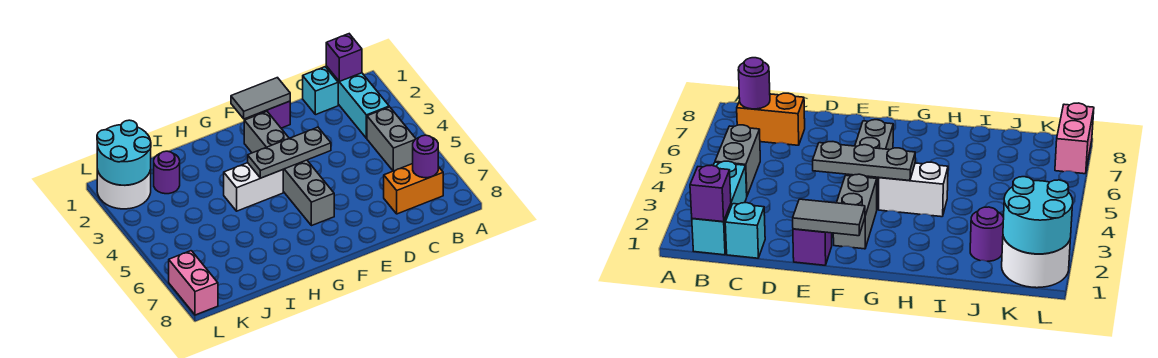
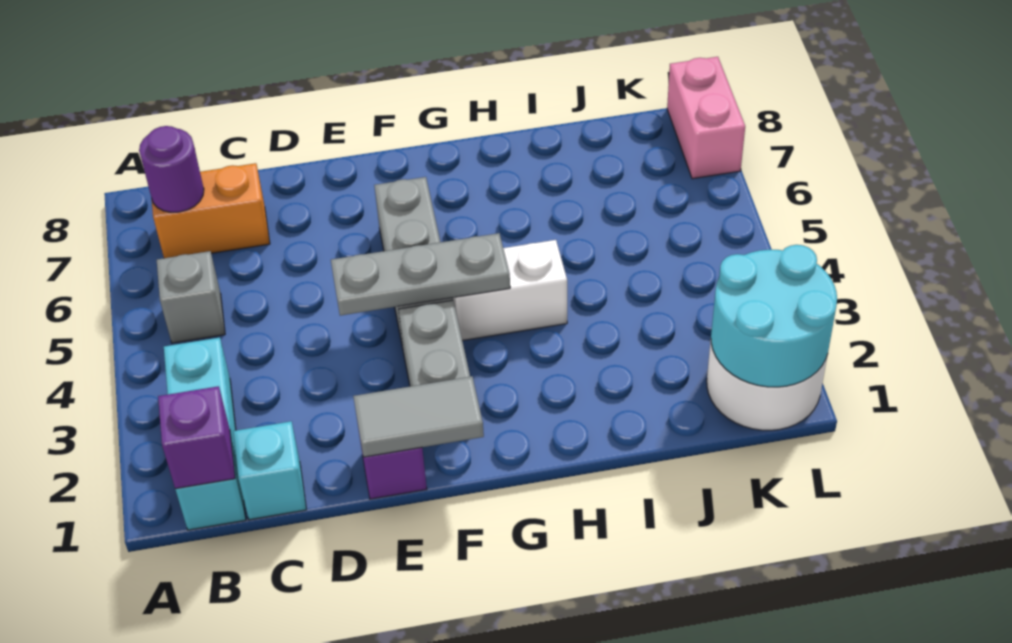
grey 1x2 brick [367,107,416,171] -> grey 1x1 brick [157,251,225,343]
purple 1x1 round brick [154,151,180,194] -> none

